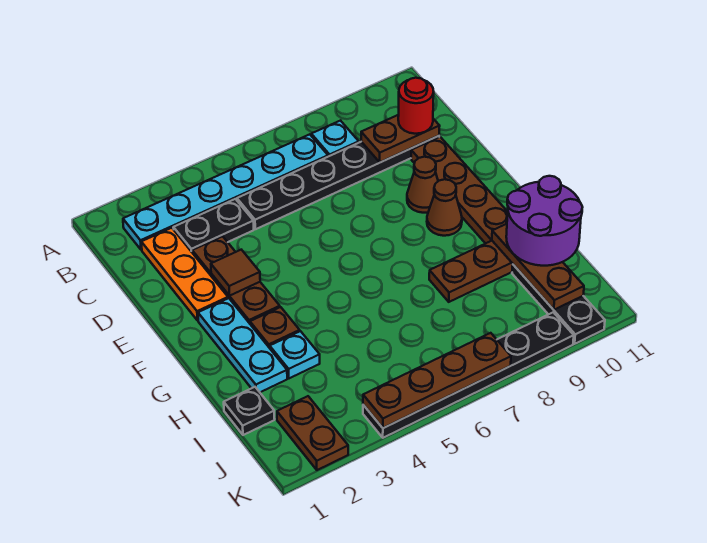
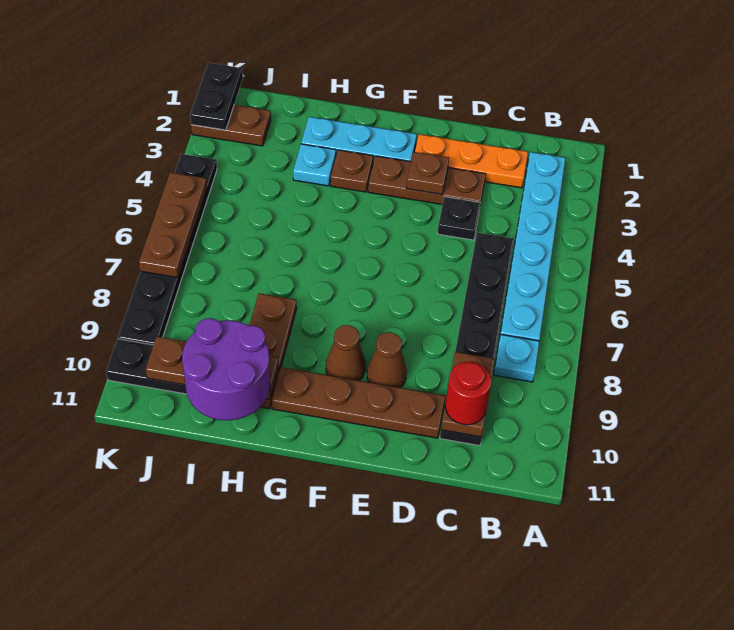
black 1x2 plate [173,199,254,252] -> black 1x2 plate moved to [190,63,243,130]
brown 1x1 tile [211,250,260,296] -> brown 1x1 plate [407,152,449,195]
black 1x1 plate [224,387,275,435] -> black 1x1 plate moved to [437,197,481,240]
brown 1x4 plate [363,333,511,428] -> brown 1x3 plate [139,172,207,278]

